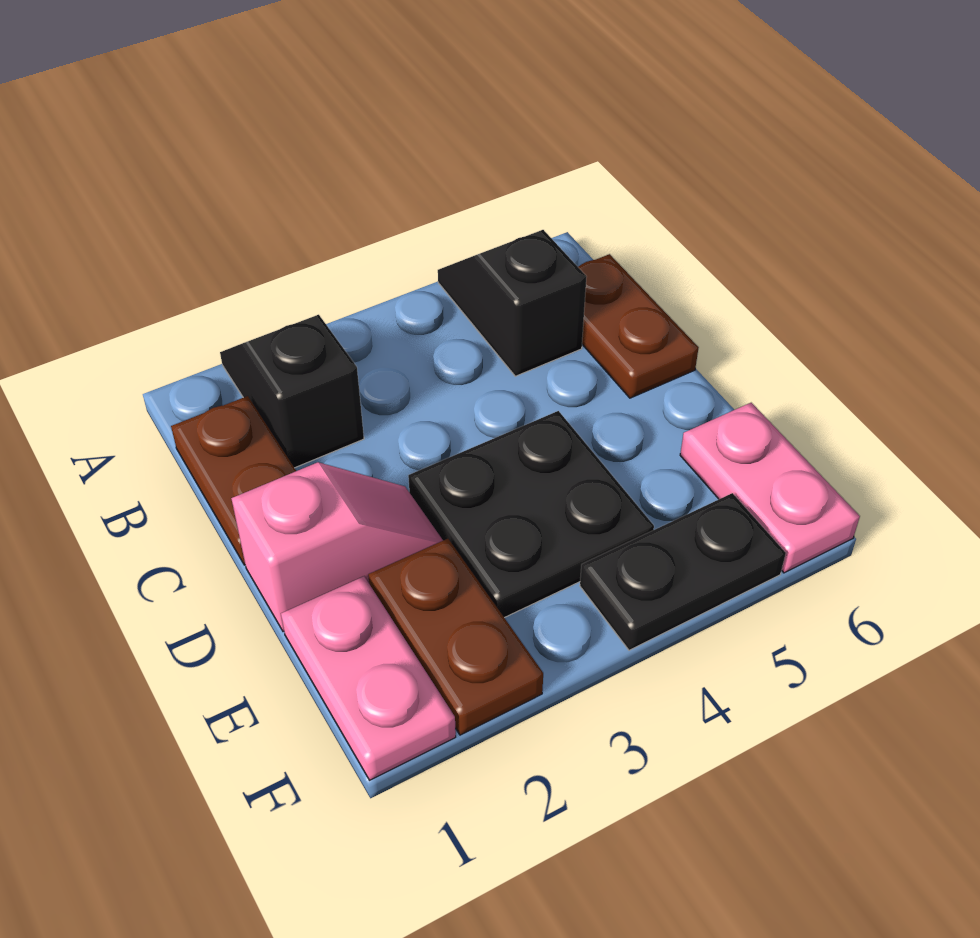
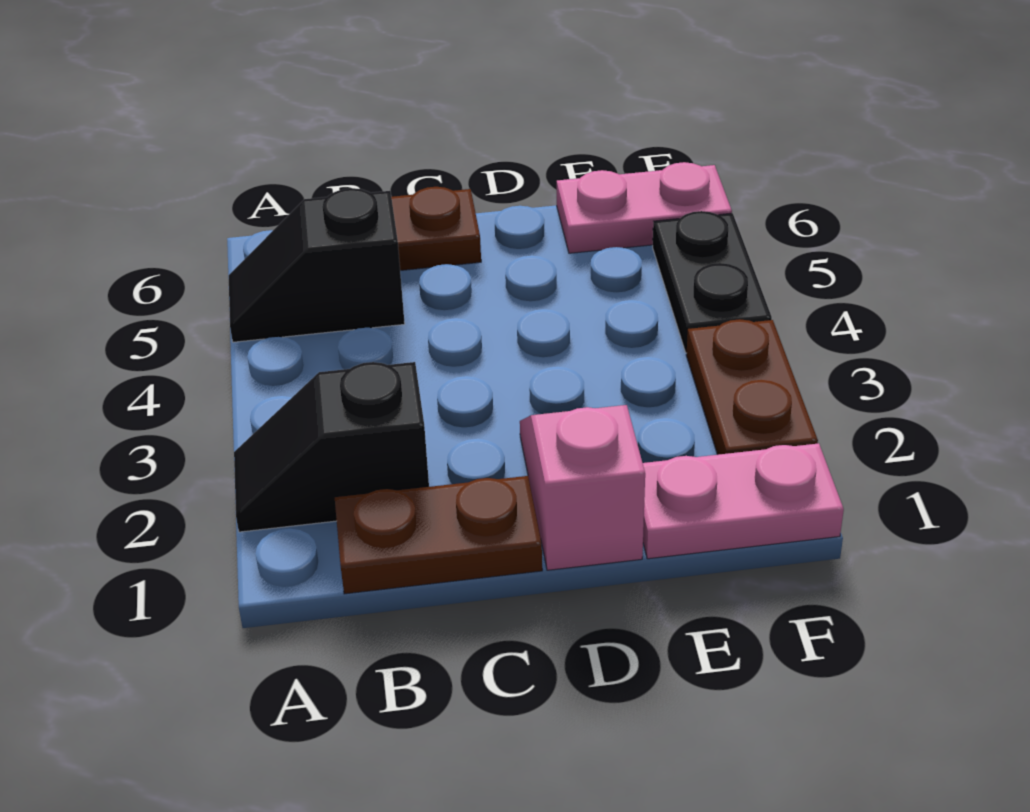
black 2x2 plate [408,411,654,618] -> none
brown 1x2 plate [368,539,543,735] -> brown 1x2 plate turned to [686,319,818,455]

